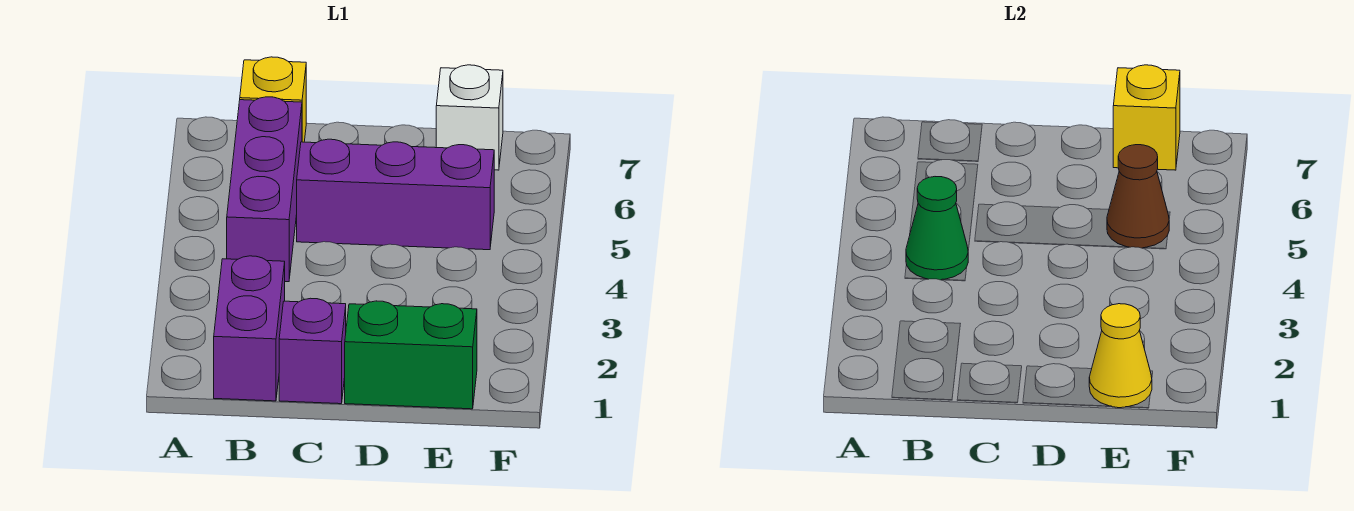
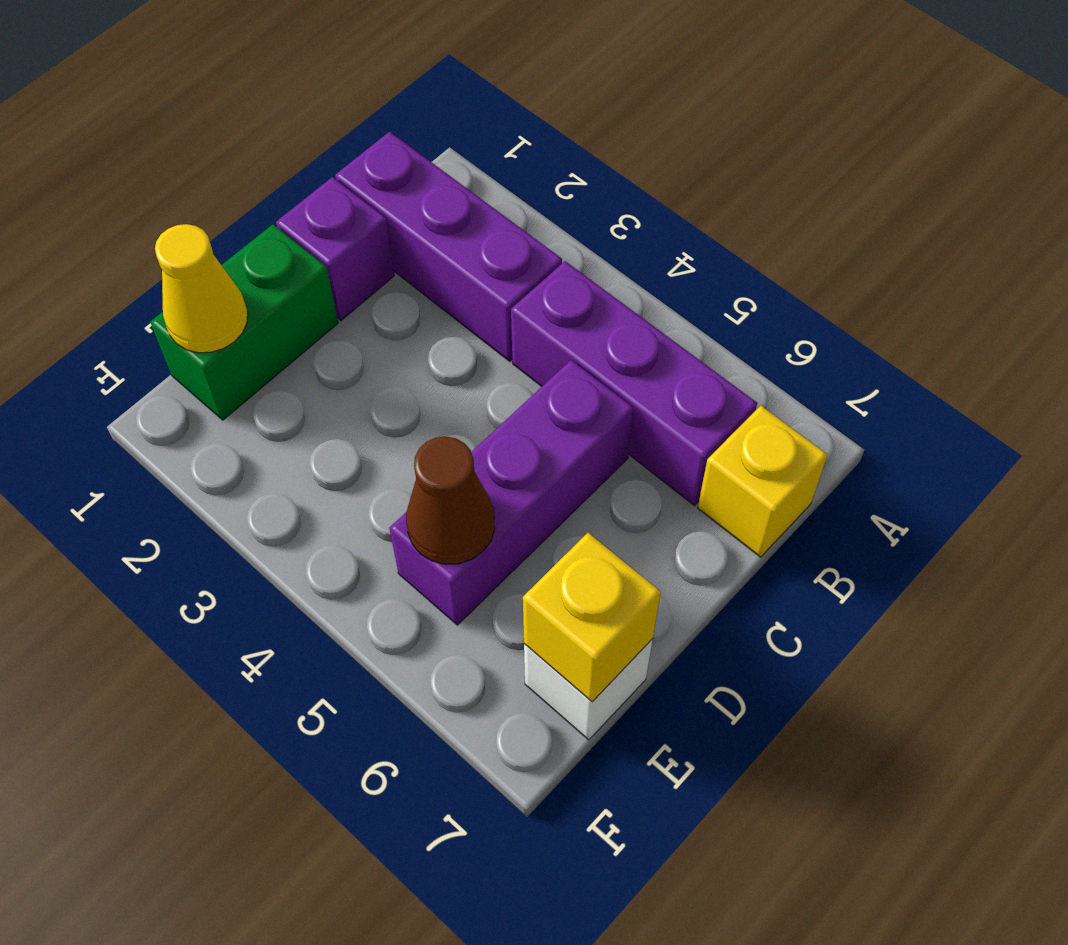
purple 1x2 brick [214,256,285,401] -> purple 1x3 brick [335,132,562,361]
green 1x1 cone [906,177,968,280] -> none

